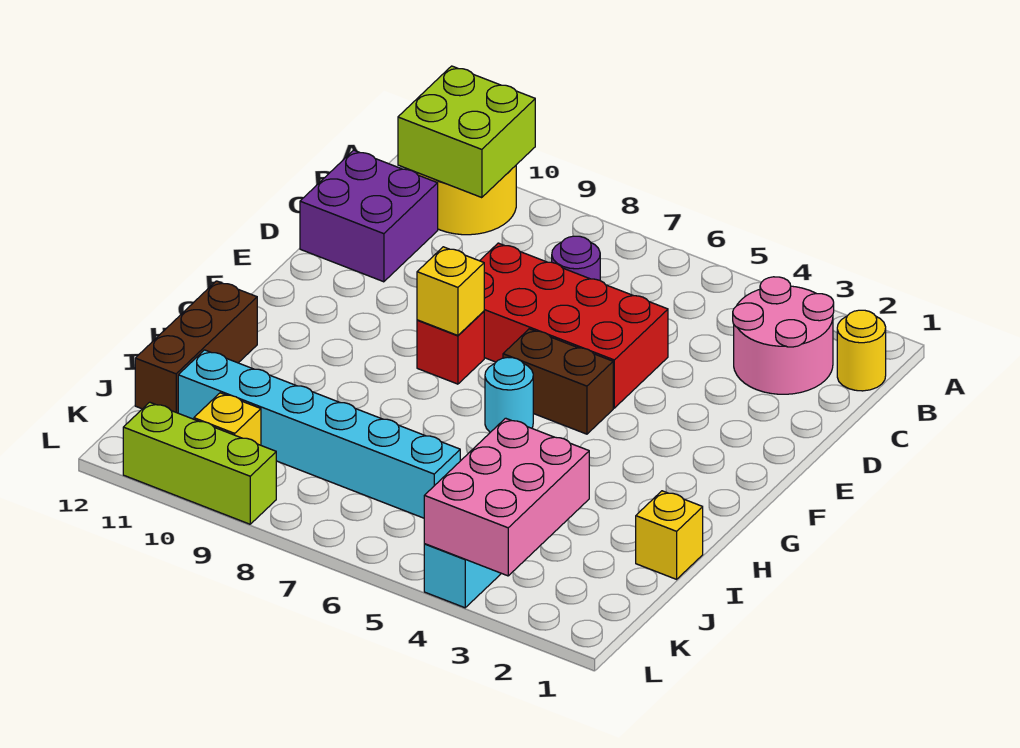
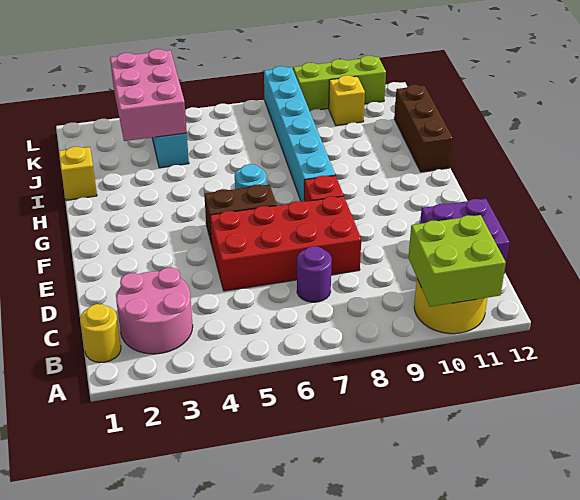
yellow 1x1 brick [417,247,484,335] -> none
cyan 1x6 brick [178,350,460,518] -> cyan 1x6 brick turned to [264,66,335,202]

